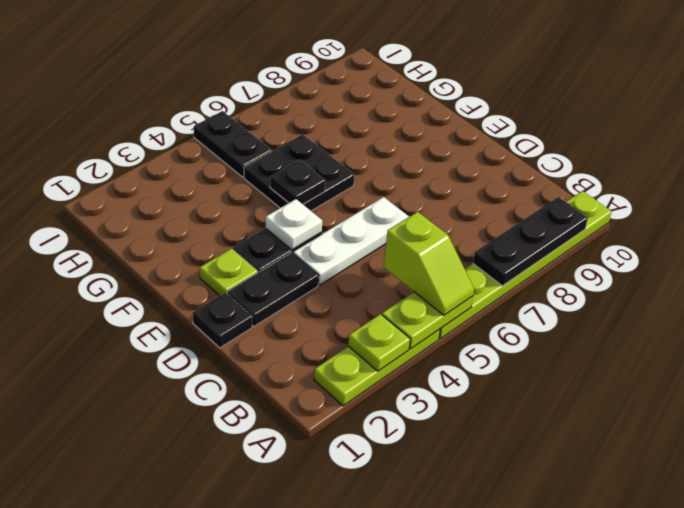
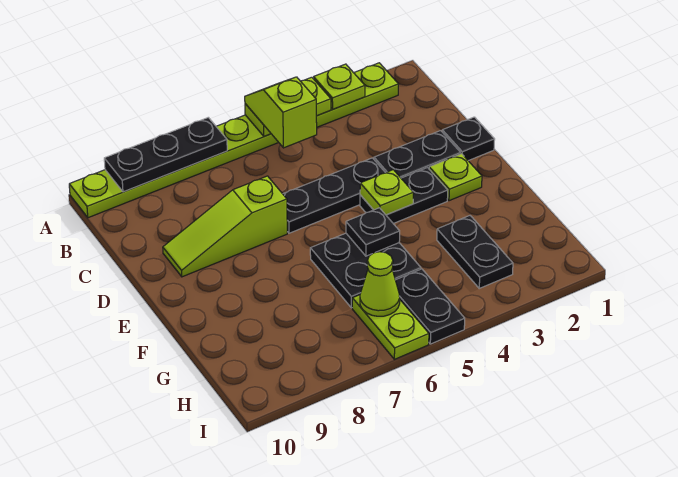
white 1x3 plate [293,197,409,285] -> black 1x3 plate [283,158,385,233]
none -> lime 1x3 slope [163,176,287,277]
white 1x1 plate [266,199,322,250] -> lime 1x1 plate [360,170,413,215]
none -> black 1x2 plate [437,216,513,288]
none -> lime 1x2 plate [352,295,429,359]
none -> lime 1x1 cone [360,252,400,316]

